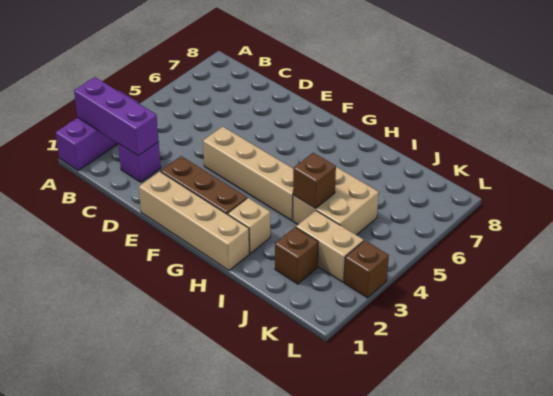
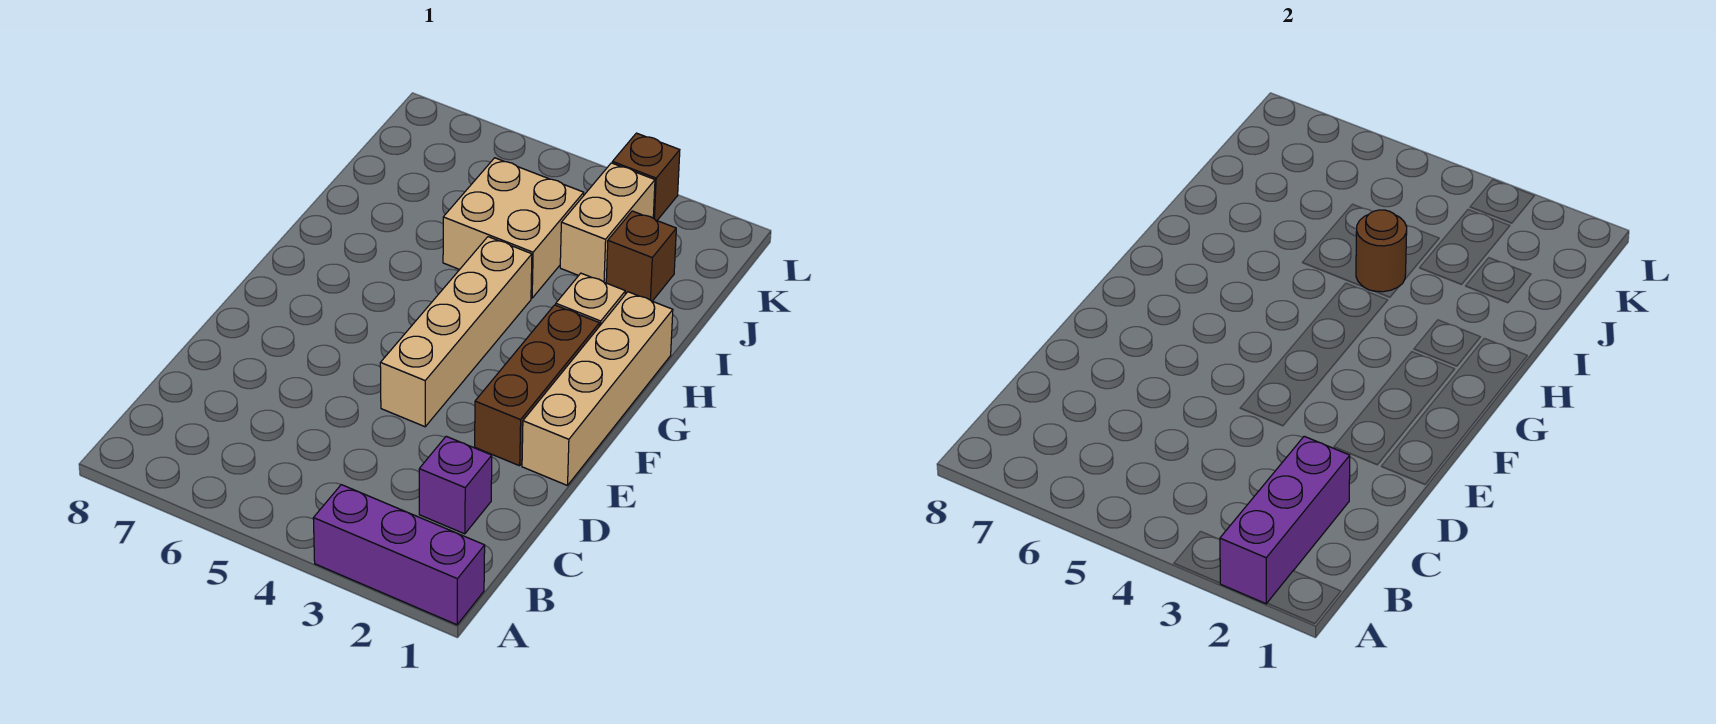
brown 1x1 brick [293,153,336,209] -> brown 1x1 round brick [1356,210,1407,292]

